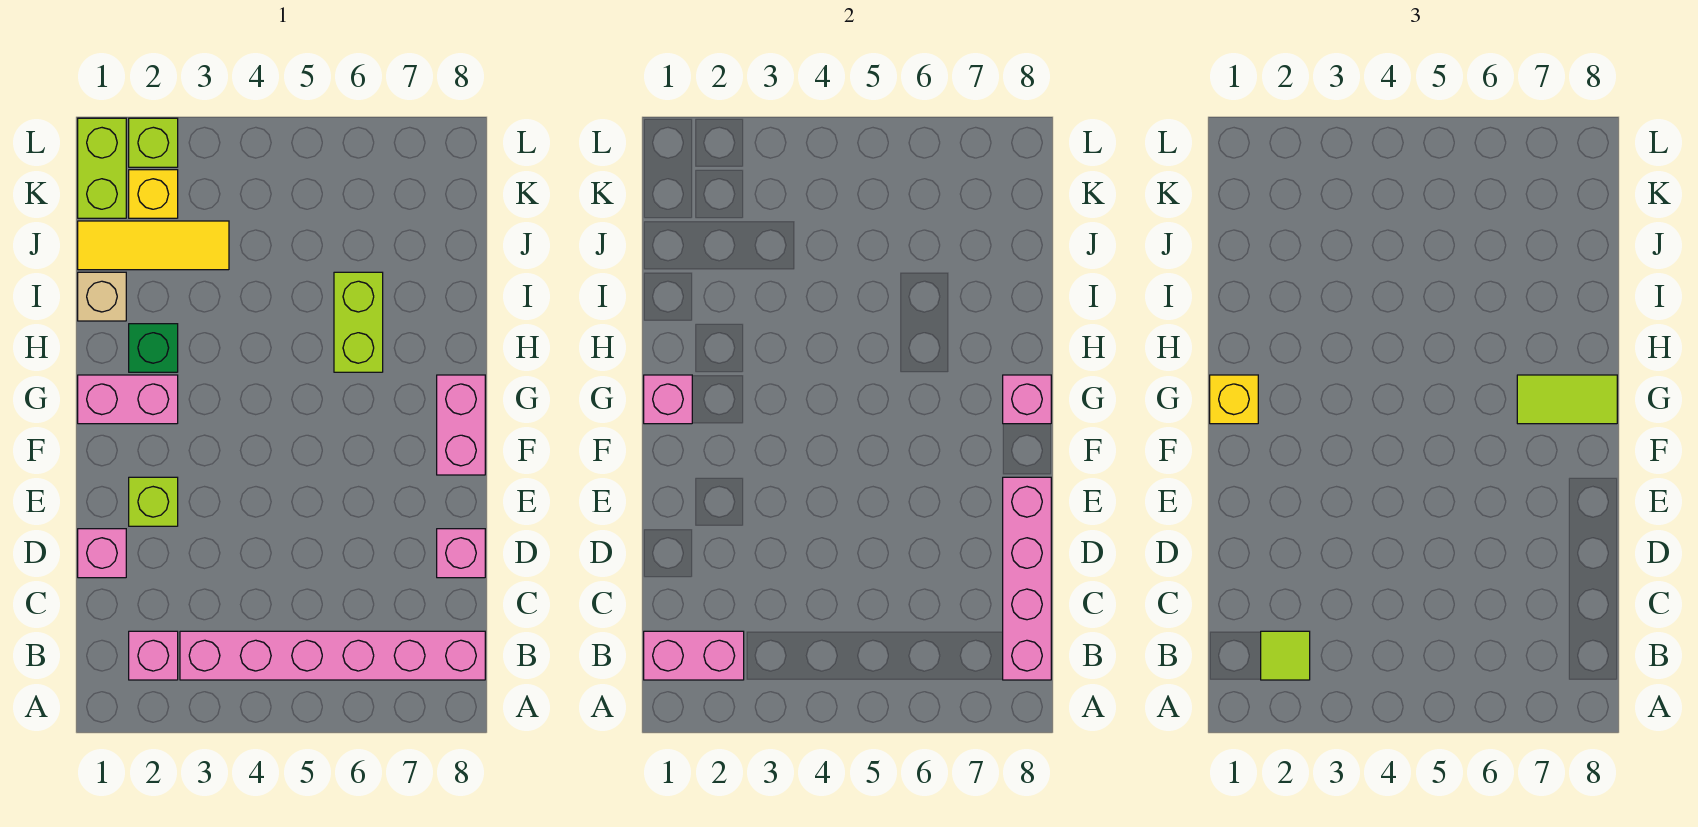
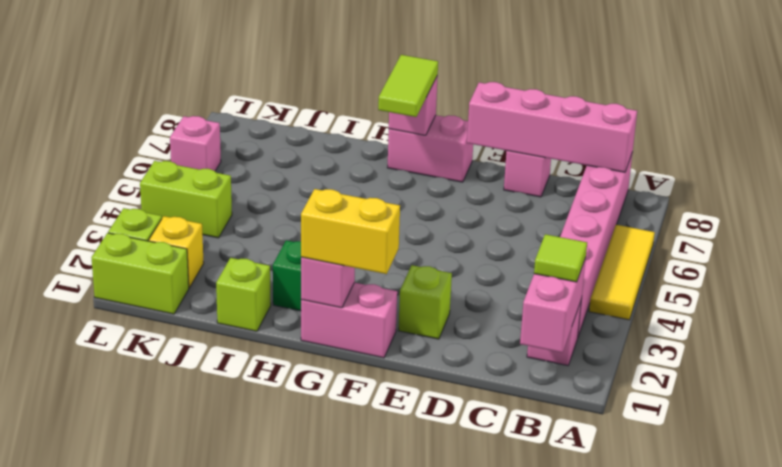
pink 1x1 brick [78,529,126,578] -> pink 1x1 brick moved to [170,116,221,171]
pink 1x2 brick [78,375,178,424] -> pink 1x2 brick turned to [301,283,397,358]
yellow 1x1 brick [1210,375,1258,424] -> yellow 1x2 brick [301,189,400,274]
lime 1x2 brick [334,272,383,372] -> lime 1x2 brick moved to [140,161,232,238]
tan 1x1 brick [78,272,126,321] -> lime 1x1 brick [216,258,271,331]
yellow 1x3 tile [78,221,229,270] -> yellow 1x3 tile moved to [589,225,655,320]

